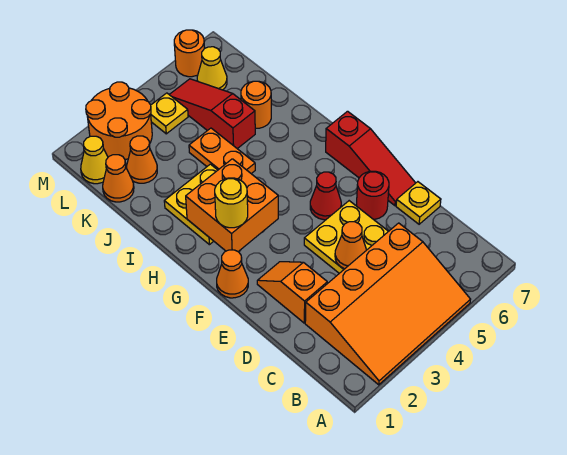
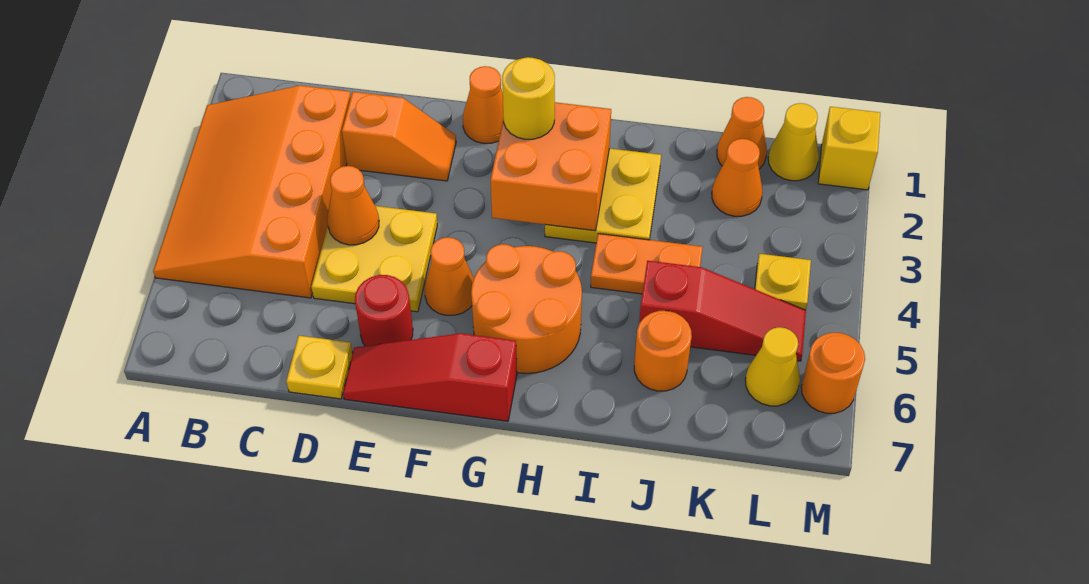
red 1x1 cone [310,172,341,220] -> orange 1x1 cone [425,237,474,315]
orange 2x2 round brick [86,82,152,159] -> orange 2x2 round brick moved to [471,244,582,373]
none -> yellow 1x1 brick [818,107,880,190]

